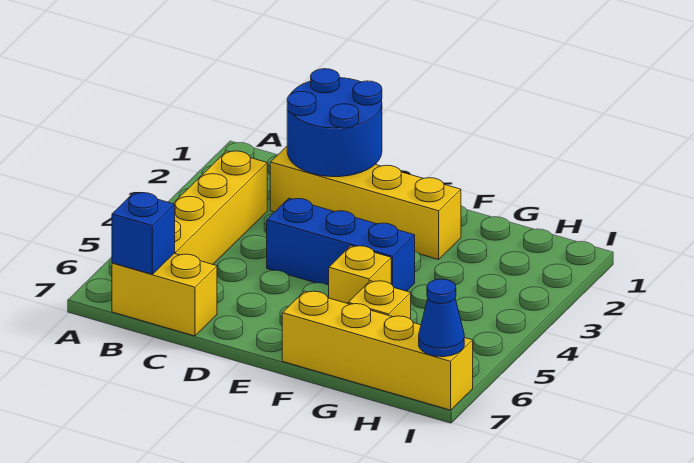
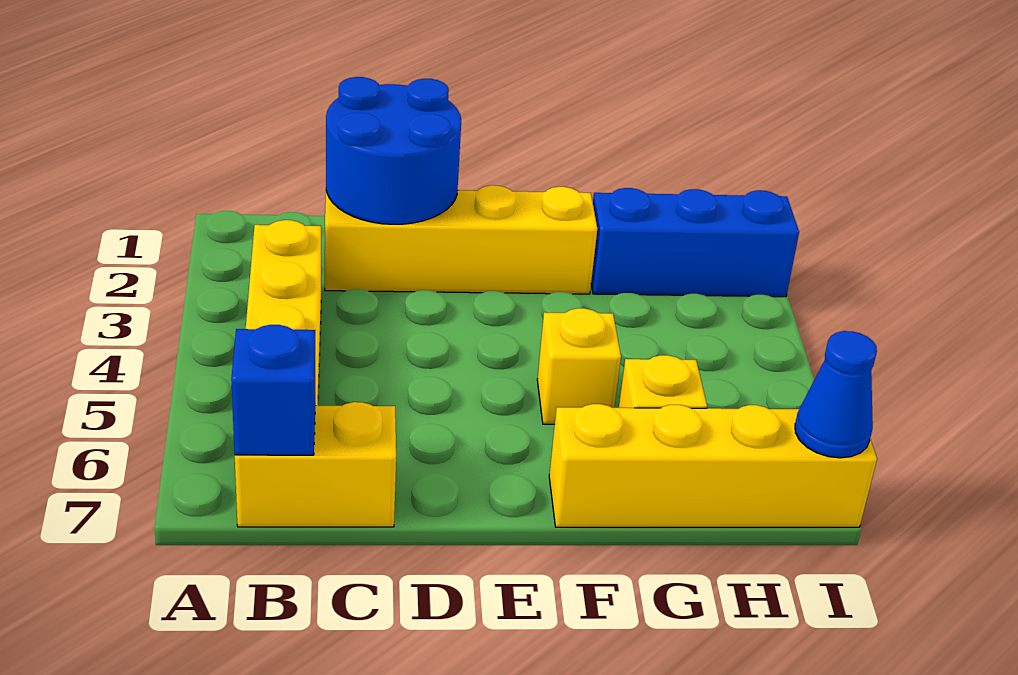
blue 1x3 brick [267,198,415,291] -> blue 1x3 brick moved to [591,188,799,297]

